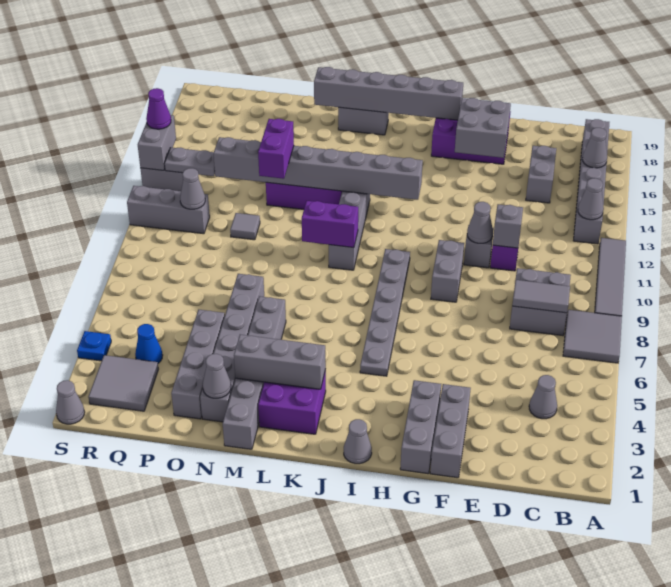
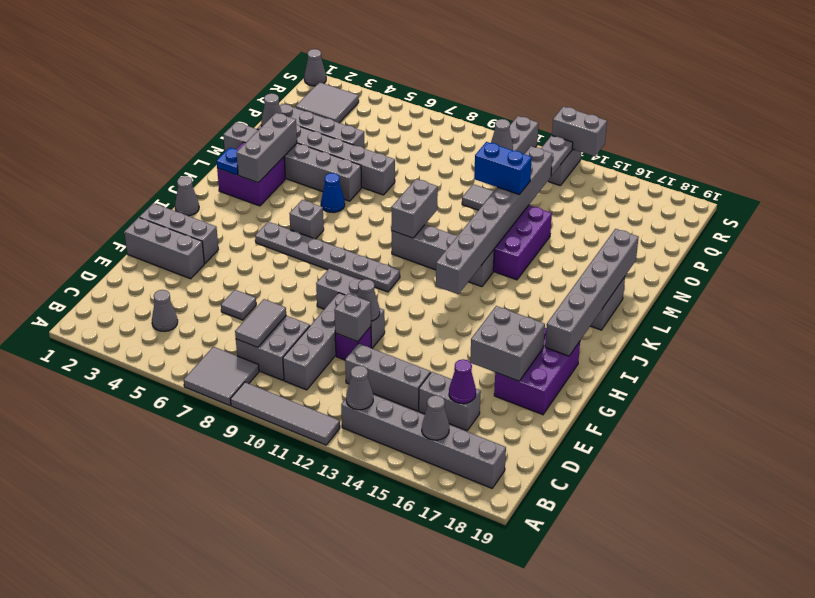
none -> grey 1x4 brick [283,293,346,390]
none -> grey 1x3 brick [345,343,431,411]
none -> grey 1x1 tile [221,290,256,320]
none -> grey 1x1 brick [289,200,324,239]
purple 1x2 brick [302,201,358,248] -> grey 1x2 brick [392,179,438,238]
purple 1x2 brick [258,119,294,179] -> blue 1x2 brick [474,142,532,194]
blue 1x1 cone [135,324,163,363] -> blue 1x1 cone moved to [321,173,345,213]
blue 1x1 plate [77,331,111,361] -> blue 1x1 plate moved to [217,148,238,175]
purple 1x1 cone [146,88,171,129] -> purple 1x1 cone moved to [449,359,476,404]

